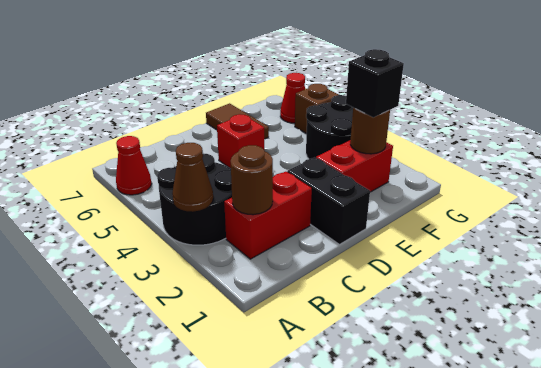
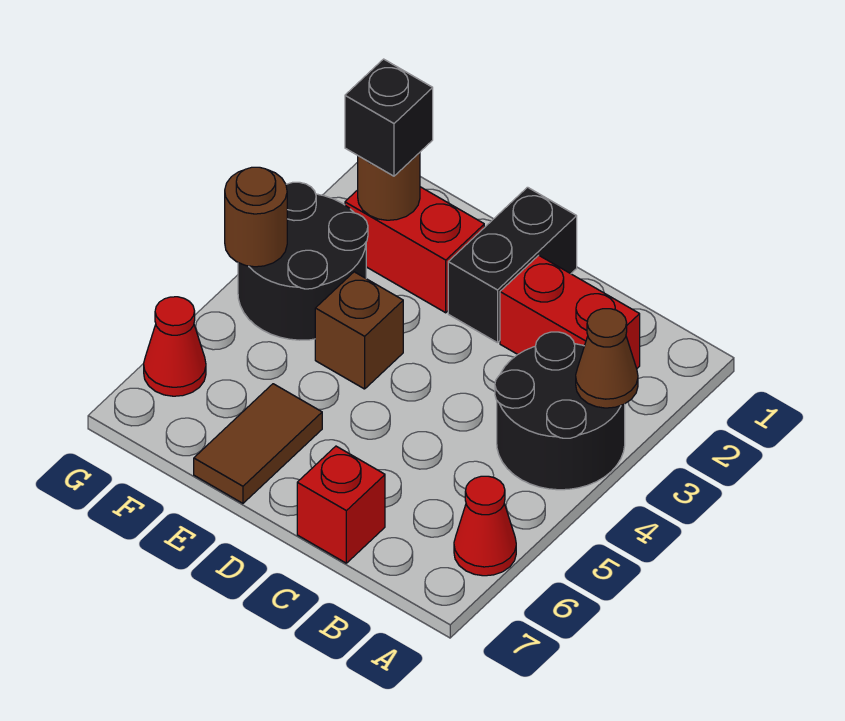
brown 1x1 round brick [231,145,273,215] -> brown 1x1 round brick moved to [225,167,287,267]
red 1x1 brick [217,114,264,169] -> red 1x1 brick moved to [297,446,385,563]
brown 1x1 brick [295,84,339,134] -> brown 1x1 brick moved to [315,272,403,389]

